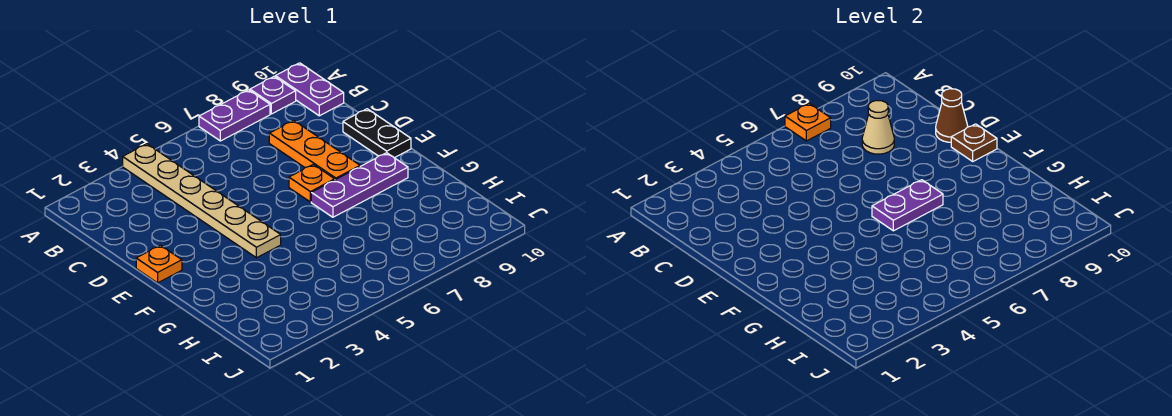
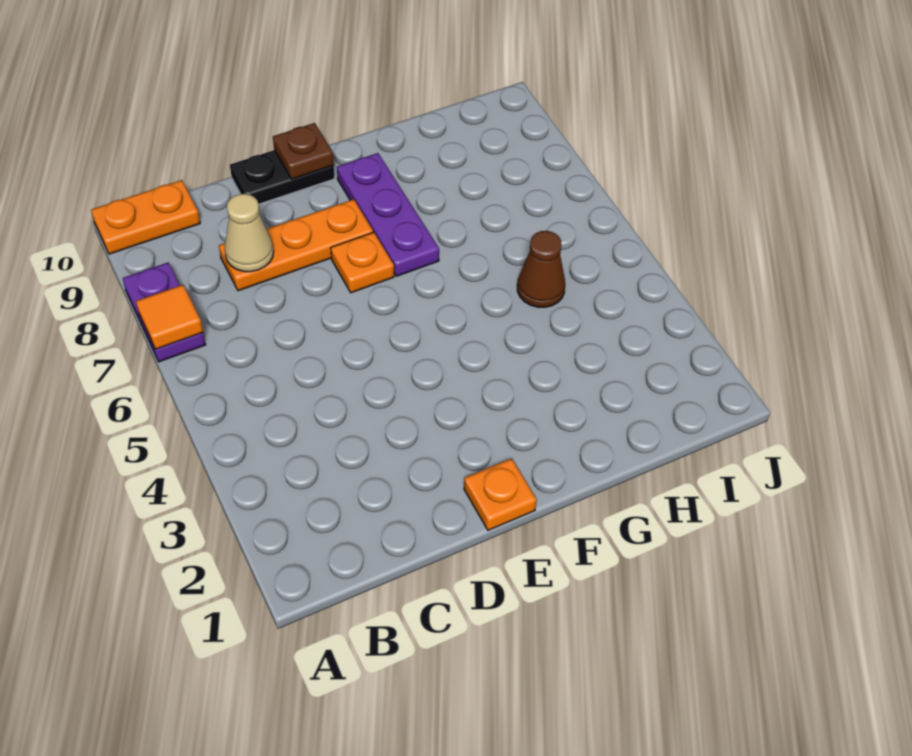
tan 1x6 plate [123,144,281,258] -> none
orange 1x1 plate [785,103,831,141] -> orange 1x1 tile [136,285,203,349]
purple 1x1 plate [250,76,296,114] -> none
purple 1x2 plate [275,63,344,116] -> orange 1x2 plate [91,180,200,254]
brown 1x1 cone [936,89,968,142] -> brown 1x1 cone moved to [517,231,565,307]
purple 1x2 plate [872,180,943,231] -> none

